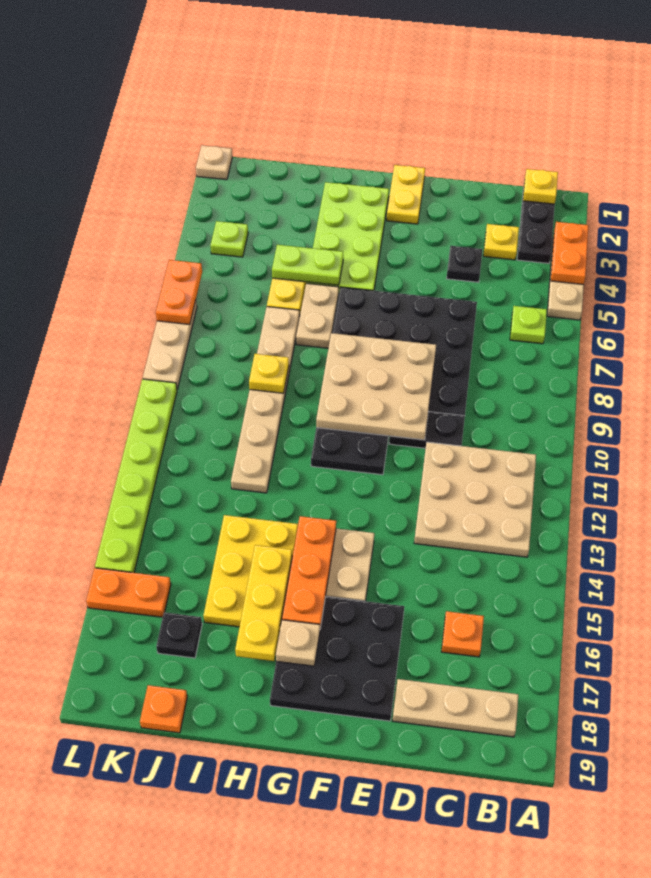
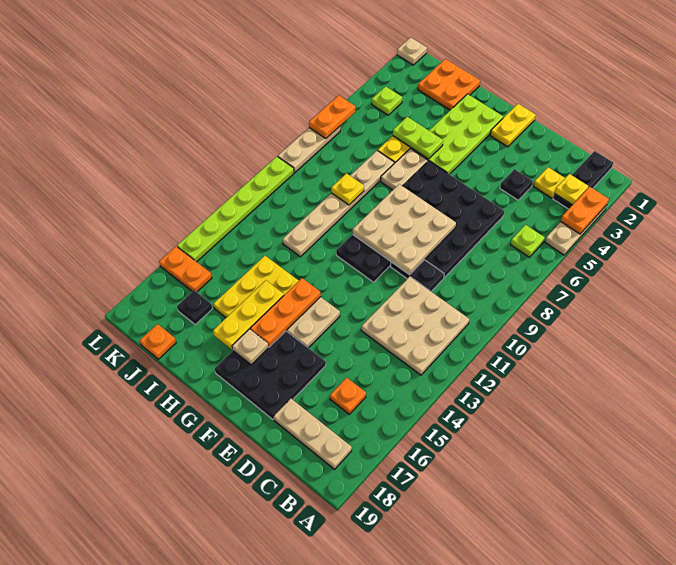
yellow 1x1 plate [523,169,558,204] -> yellow 1x1 plate moved to [555,174,588,205]
none -> orange 2x2 plate [418,59,480,110]

